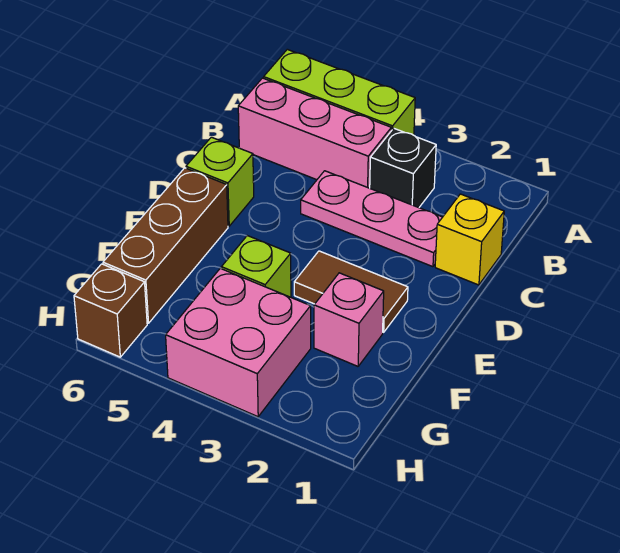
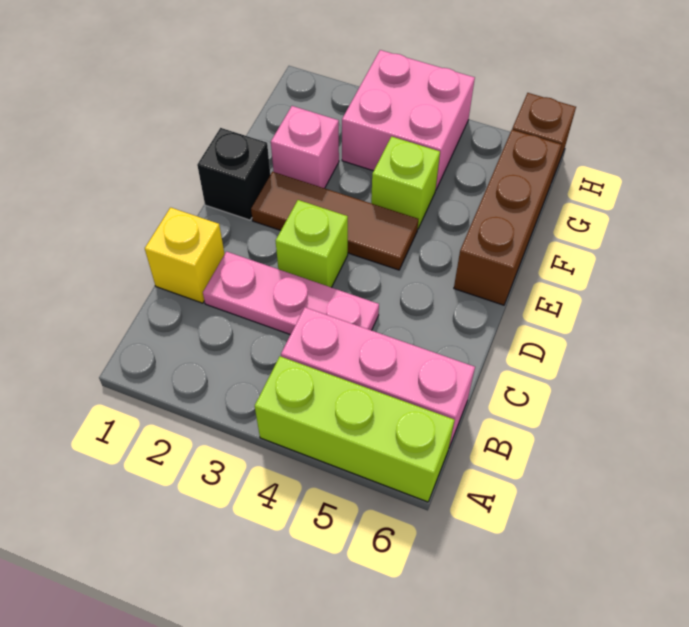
black 1x1 brick [370,128,436,208] -> black 1x1 brick moved to [197,128,270,220]
lime 1x1 brick [186,137,254,226] -> lime 1x1 brick moved to [276,200,348,287]
brown 1x2 tile [294,251,408,332] -> brown 1x3 tile [251,172,418,270]

